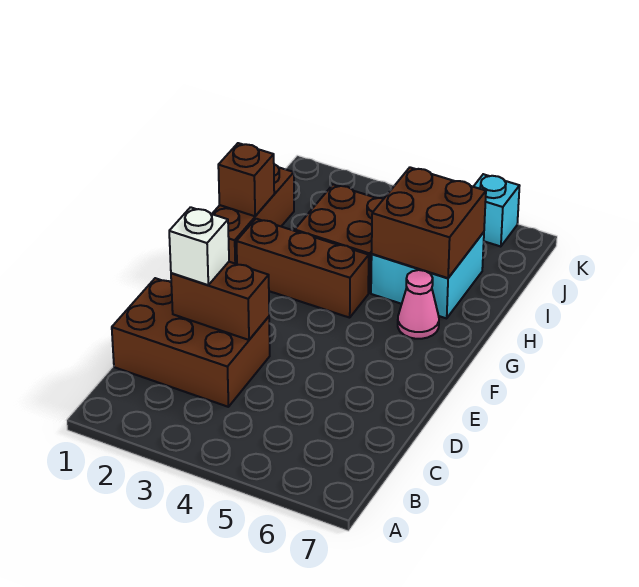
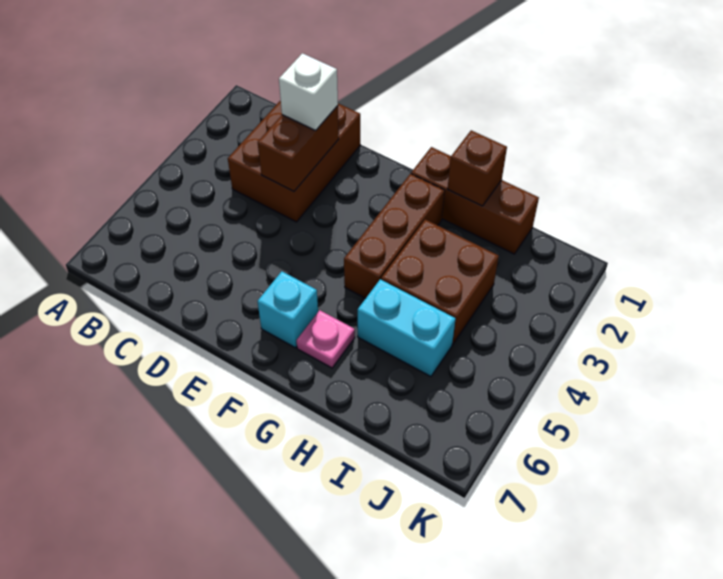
pink 1x1 cone [398,270,439,339] -> pink 1x1 plate [296,310,355,368]
cyan 2x2 brick [371,232,484,318] -> cyan 1x2 brick [358,279,455,376]
brown 2x2 brick [372,167,486,278] -> none
cyan 1x1 brick [473,174,519,247] -> cyan 1x1 brick moved to [258,271,318,348]

